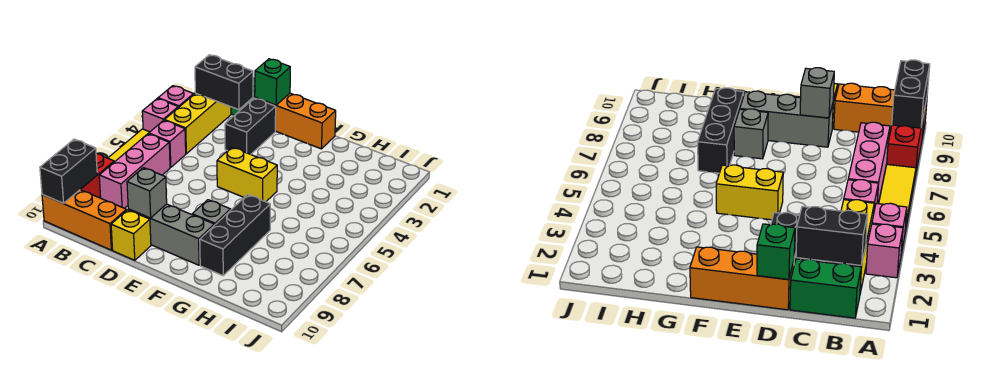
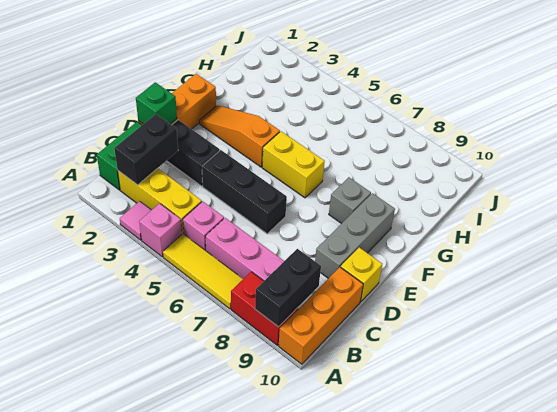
pink 1x1 brick [158,86,194,108] -> pink 1x1 tile [120,201,151,240]
black 1x2 brick [40,139,97,203] -> black 1x2 brick turned to [255,249,321,327]
grey 1x1 brick [127,168,167,218] -> none
yellow 1x2 brick [217,147,277,202] -> yellow 1x2 brick turned to [262,131,325,198]
none -> orange 1x3 slope [199,105,280,167]
black 1x3 brick [200,195,270,276] -> black 1x3 brick moved to [202,150,287,234]

